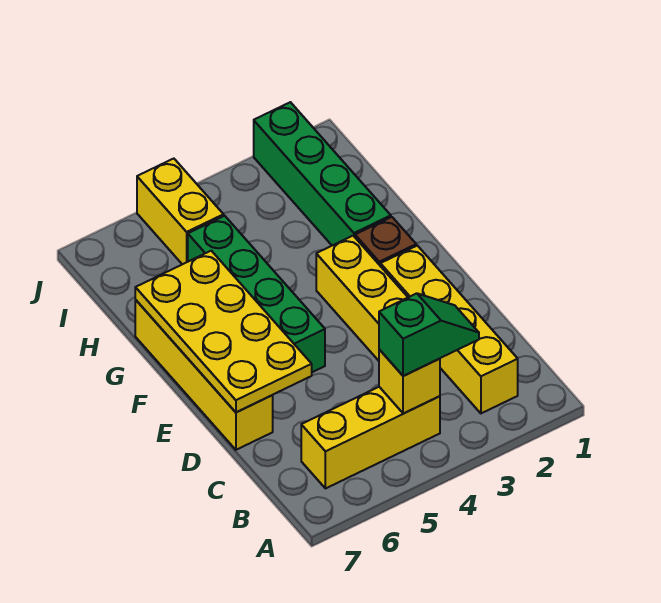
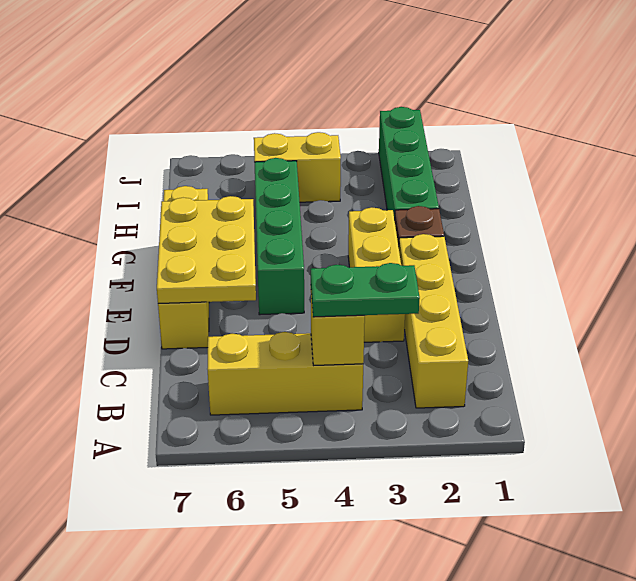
green 1x2 slope [379,293,479,376] -> green 1x2 plate [311,263,420,317]
yellow 2x4 plate [135,251,312,412] -> yellow 2x3 plate [157,196,256,304]
yellow 1x2 brick [137,159,224,264] -> yellow 1x2 brick turned to [254,132,341,202]

